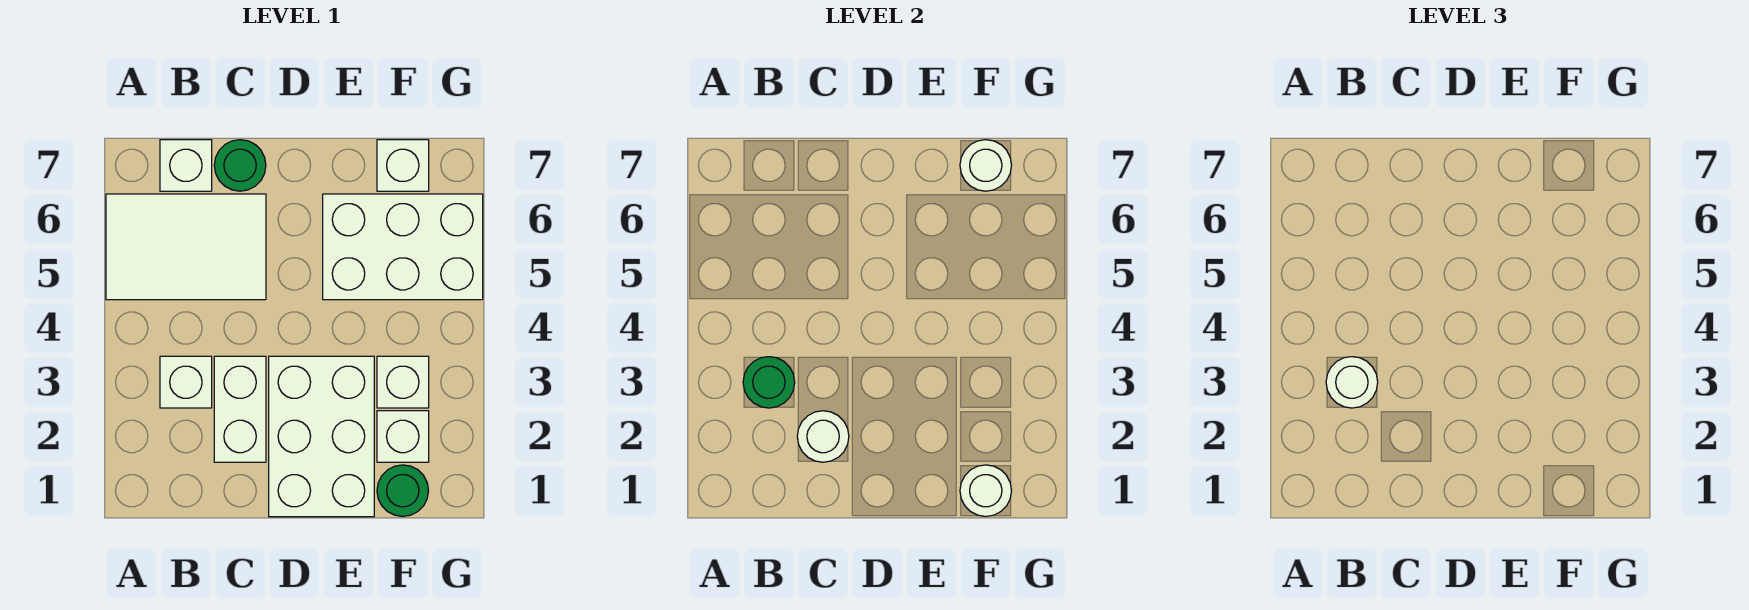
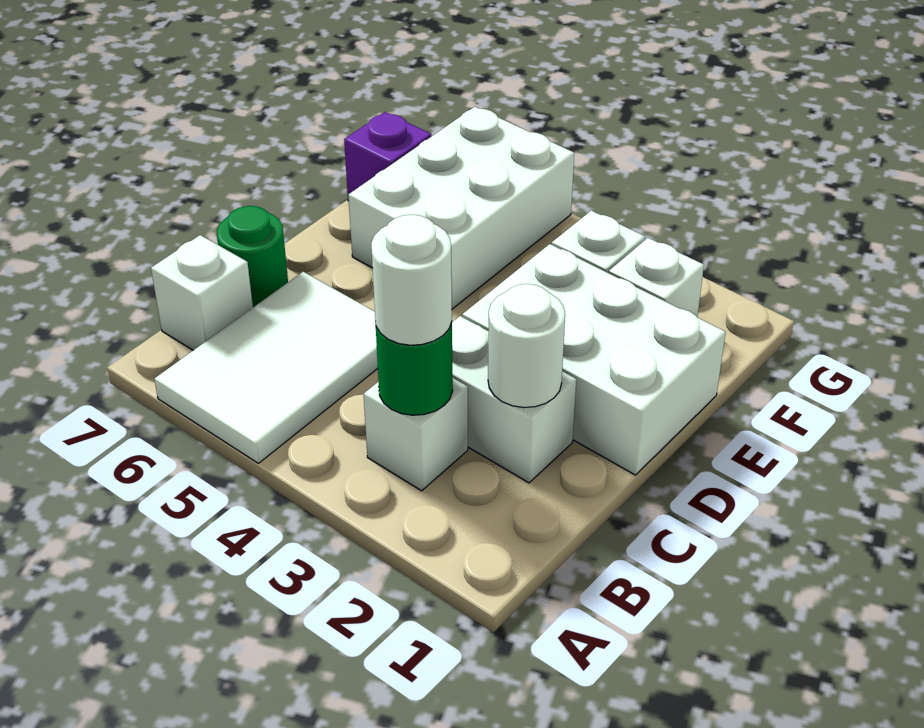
green 1x1 round brick [377,465,429,516] -> none
white 1x1 round brick [960,465,1012,516] -> none
white 1x1 brick [377,140,429,191] -> purple 1x1 brick [344,112,431,201]
white 1x1 round brick [960,140,1012,191] -> none

